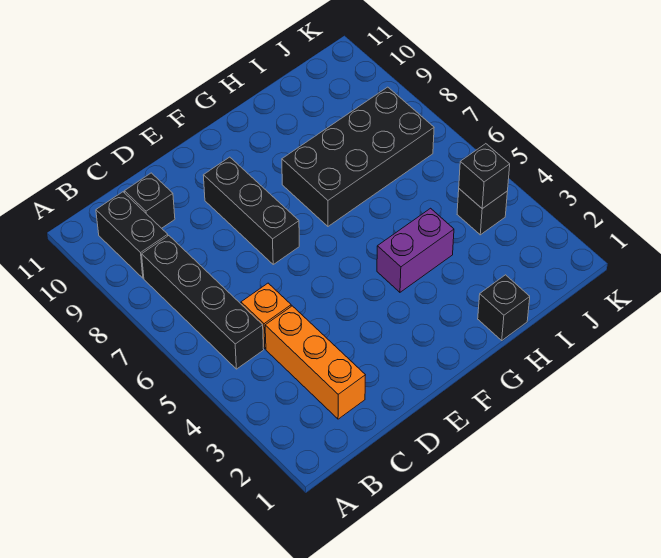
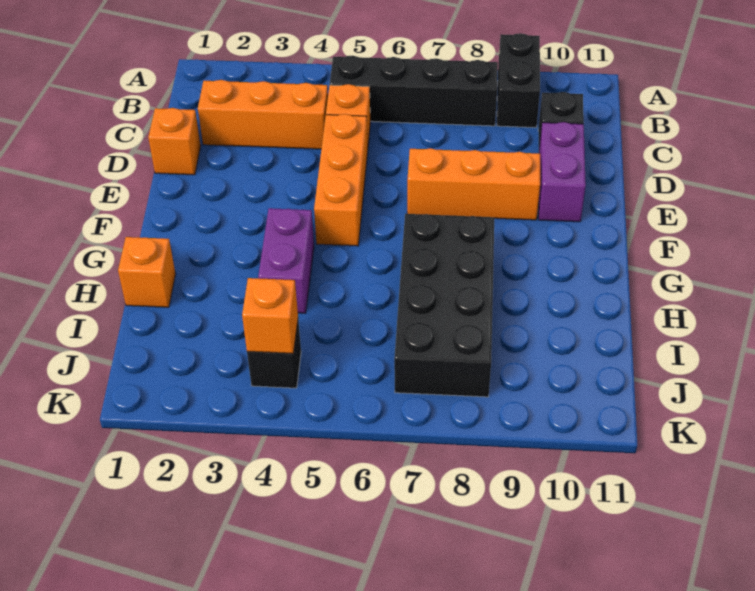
black 1x2 brick [96,192,168,278] -> black 1x2 brick turned to [497,33,540,127]
none -> orange 1x1 brick [148,108,201,175]
none -> orange 1x3 brick [314,114,368,246]
none -> purple 1x2 brick [539,122,586,222]
black 1x3 brick [203,157,299,264] -> orange 1x3 brick [407,148,540,220]
black 1x1 brick [478,275,530,340] -> orange 1x1 brick [118,237,175,307]
black 1x1 brick [459,144,510,209] -> orange 1x1 brick [242,278,298,354]

